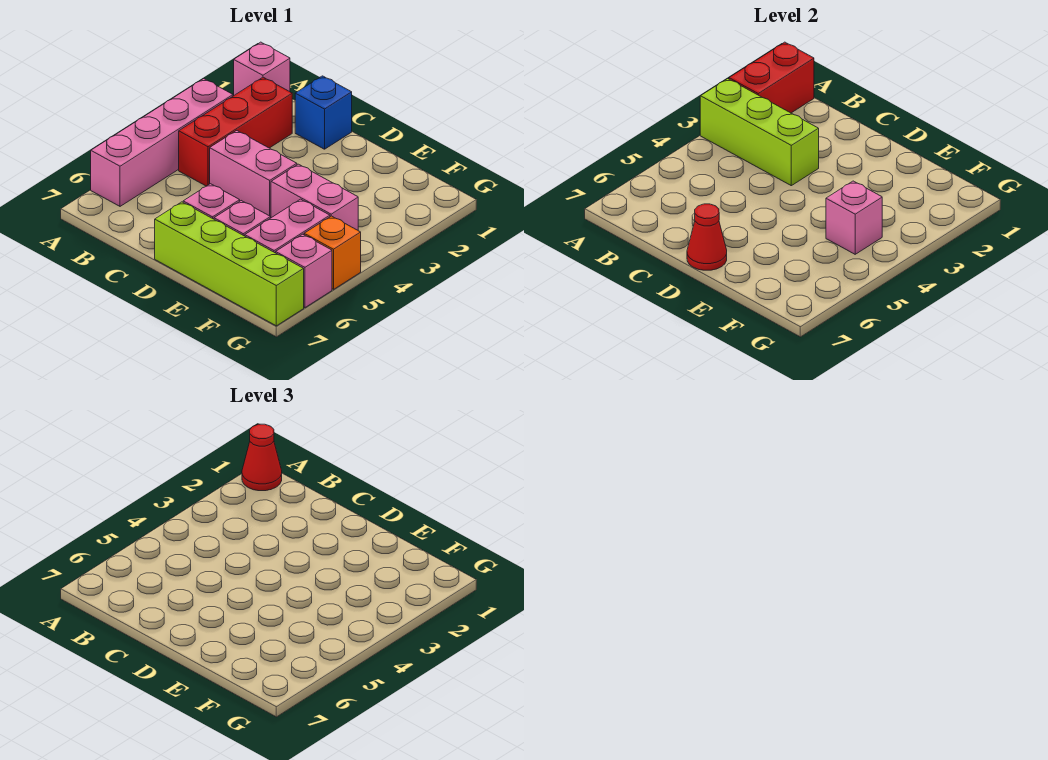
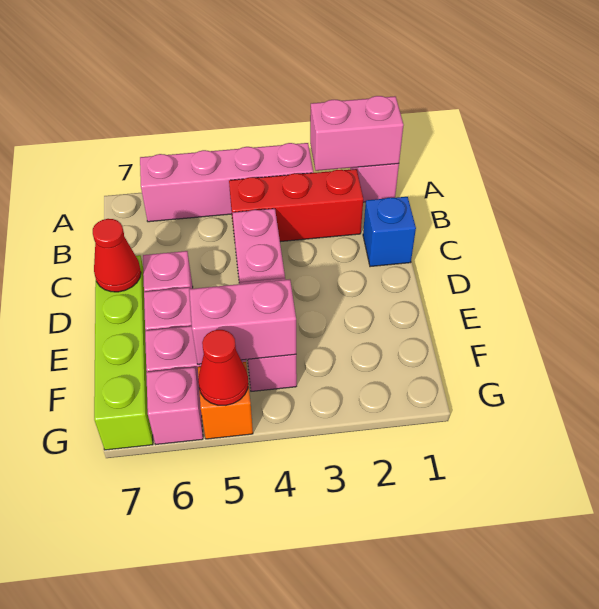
red 1x2 brick [729,42,814,113] -> pink 1x2 brick [310,96,404,171]
red 1x1 cone [242,424,282,491] -> red 1x1 cone moved to [198,330,248,406]
lime 1x3 brick [700,79,819,186] -> none
pink 1x1 brick [826,181,882,254] -> pink 1x2 brick [189,279,296,364]

